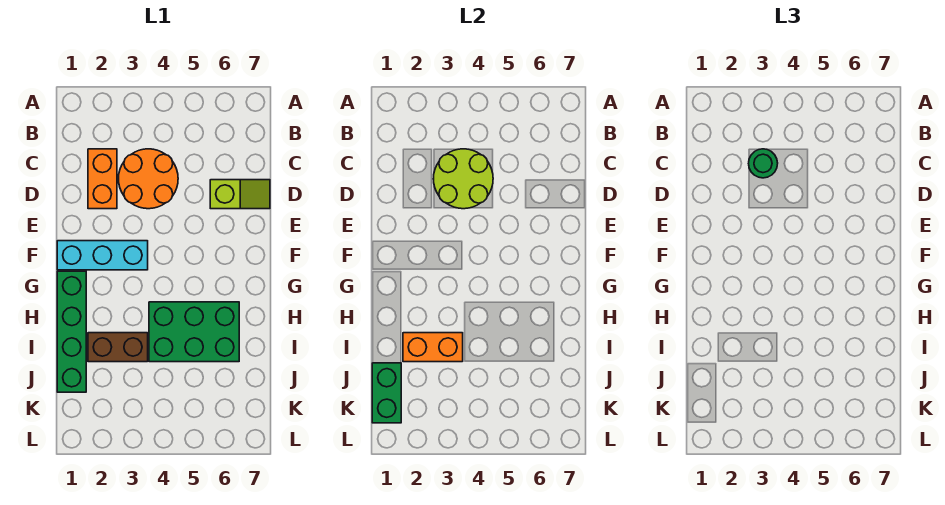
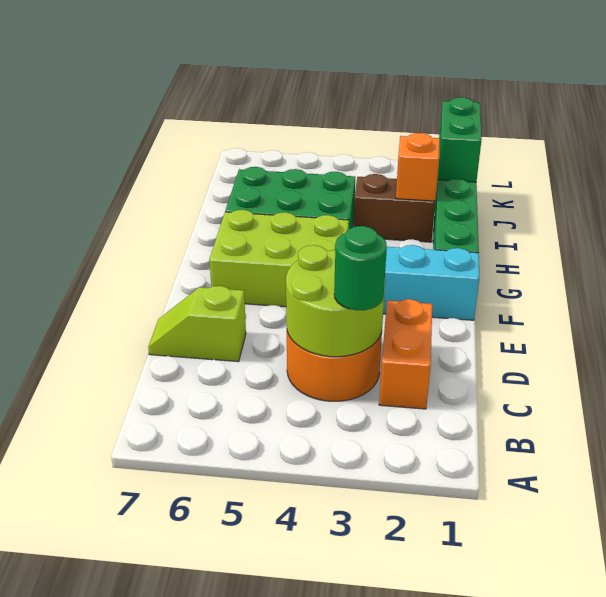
none -> lime 2x3 brick [209,210,349,307]
orange 1x2 brick [403,333,463,362] -> orange 1x1 brick [396,133,440,201]

